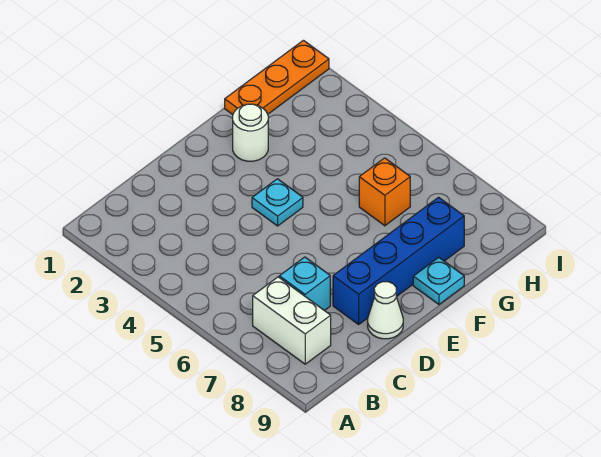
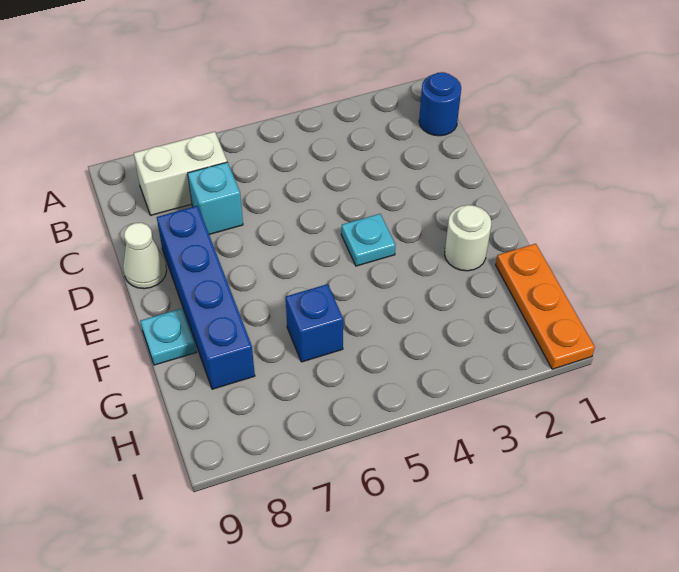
none -> blue 1x1 round brick [419,72,461,136]
orange 1x1 brick [359,158,410,226] -> blue 1x1 brick [286,284,343,362]

